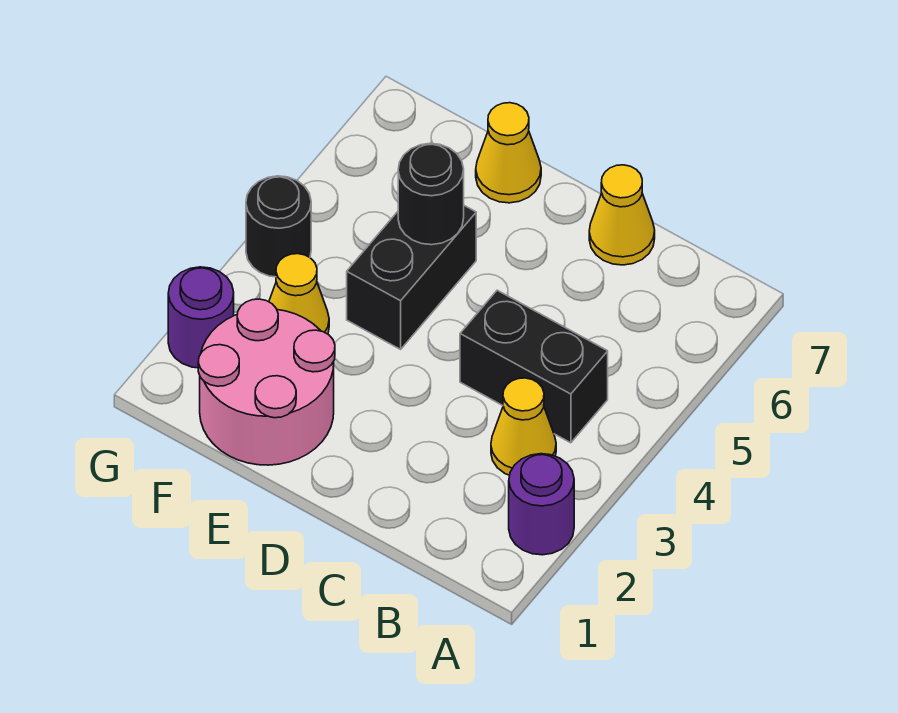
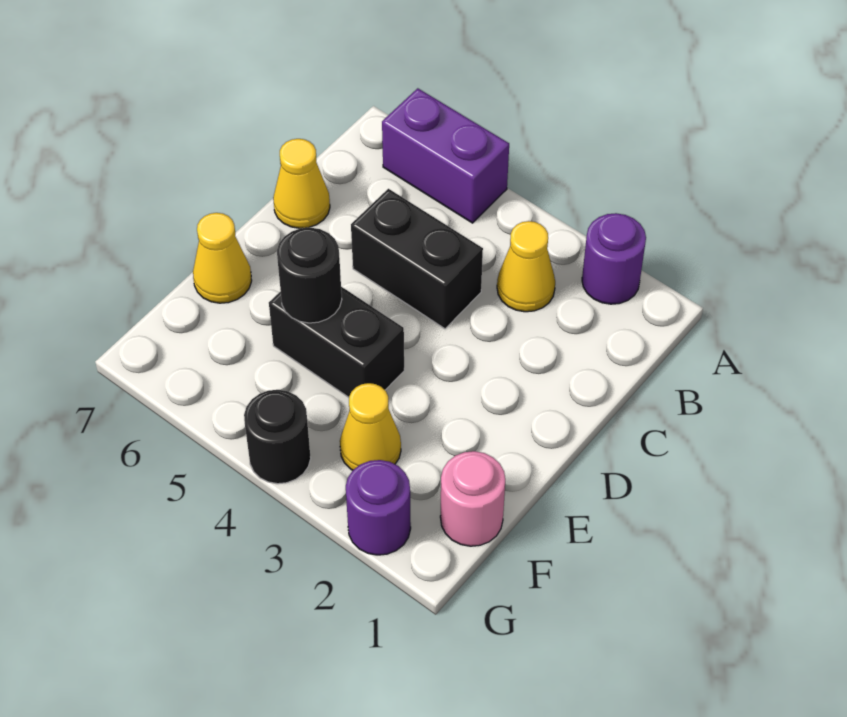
none -> purple 1x2 brick [382,88,509,223]
black 1x2 brick [460,290,608,443] -> black 1x2 brick turned to [351,189,483,329]
pink 2x2 round brick [198,299,335,465] -> pink 1x1 round brick [440,451,505,546]

